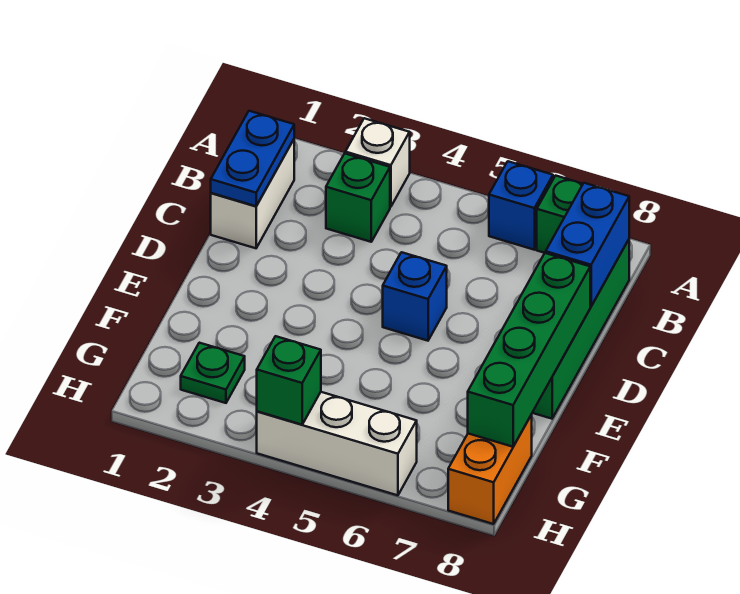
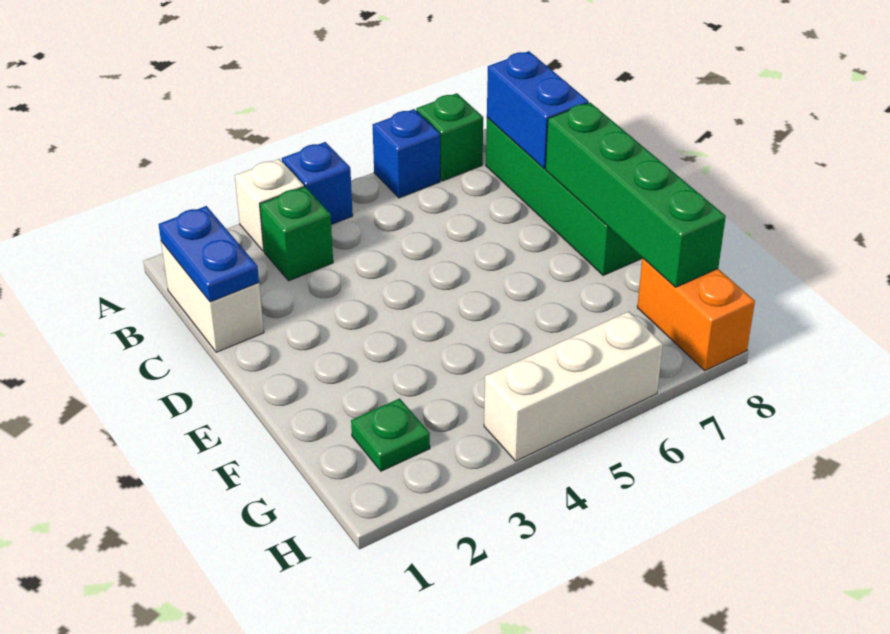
blue 1x1 brick [383,252,447,341] -> blue 1x1 brick moved to [282,142,353,225]
green 1x1 brick [257,336,321,425] -> none

